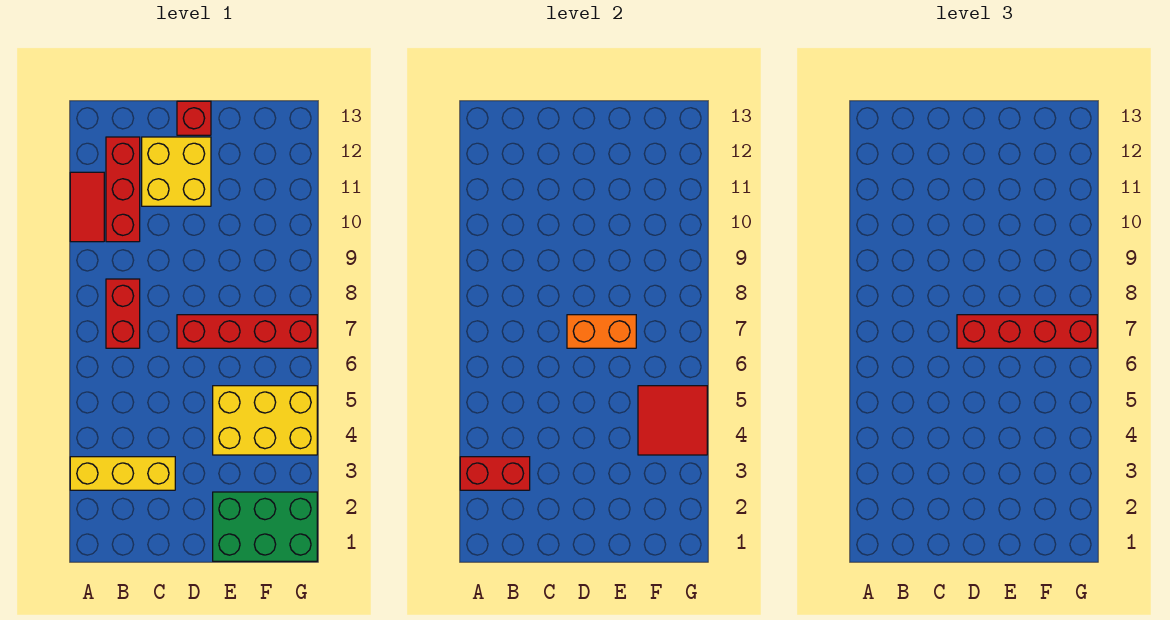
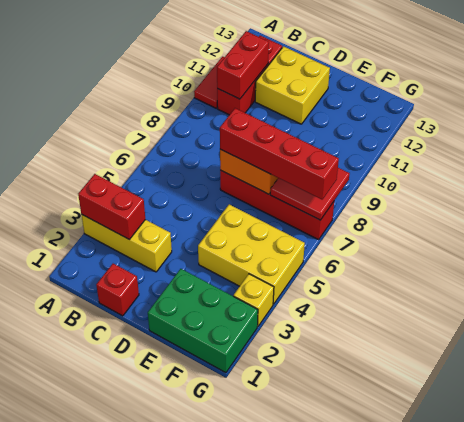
red 1x2 brick [106,279,140,348] -> red 1x2 brick moved to [217,31,269,99]
red 1x1 brick [177,101,211,135] -> red 1x1 brick moved to [96,264,139,316]
red 2x2 tile [638,386,707,455] -> red 2x2 tile moved to [270,168,350,220]
none -> yellow 1x1 brick [233,274,274,326]

